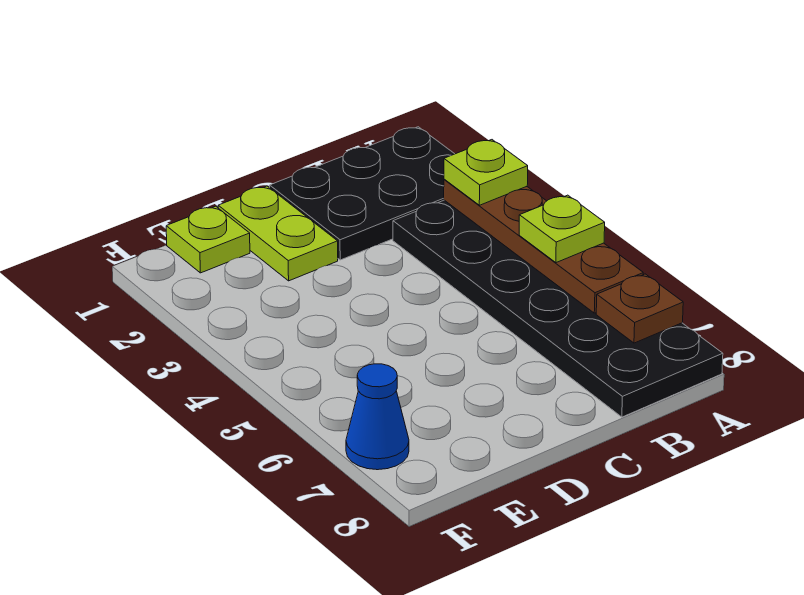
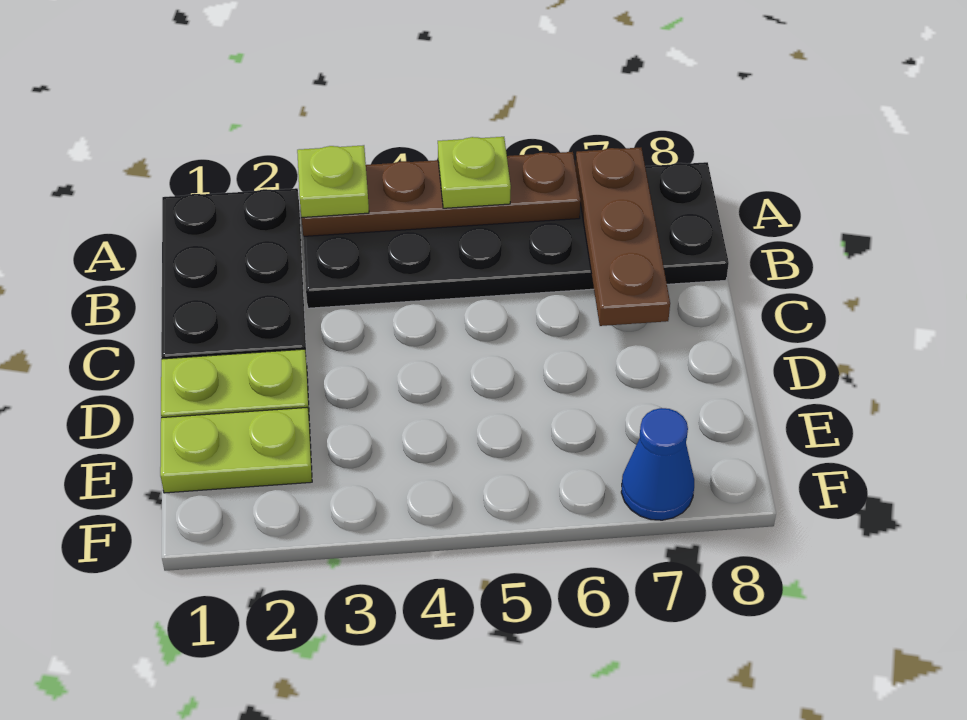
brown 1x1 plate [596,274,683,343] -> brown 1x3 plate [575,147,670,326]
lime 1x1 plate [166,206,250,273] -> lime 1x2 plate [160,408,312,493]

